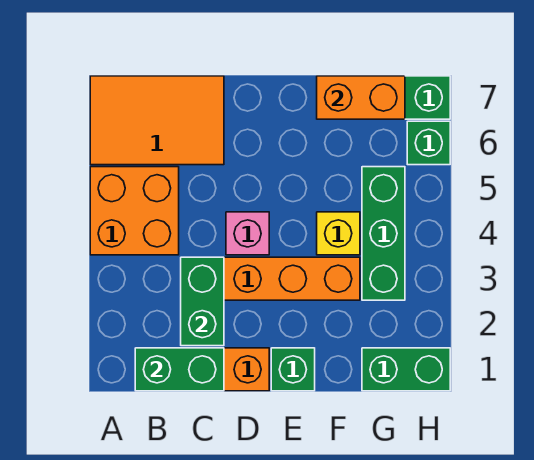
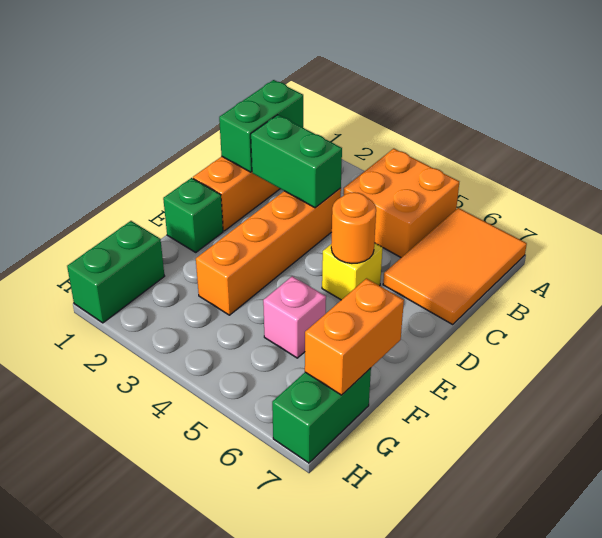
pink 1x1 brick [226,212,269,255] -> pink 1x1 brick moved to [263,276,326,358]
none -> orange 1x1 round brick [331,192,376,263]
yellow 1x1 brick [317,212,360,255] -> yellow 1x1 brick moved to [322,243,382,300]
green 1x3 brick [362,167,405,300] -> none
green 1x1 brick [407,121,450,165] -> none

